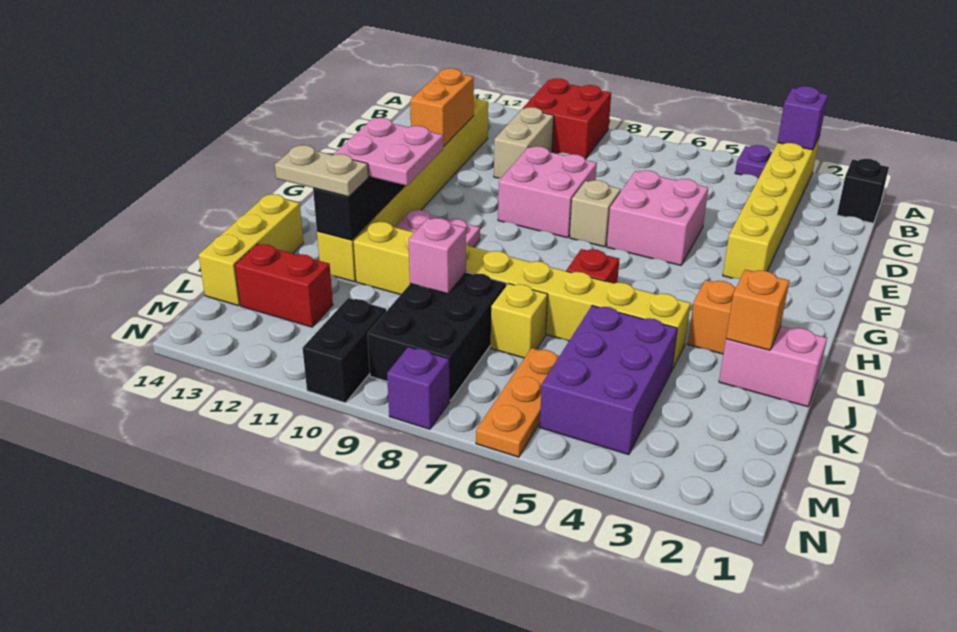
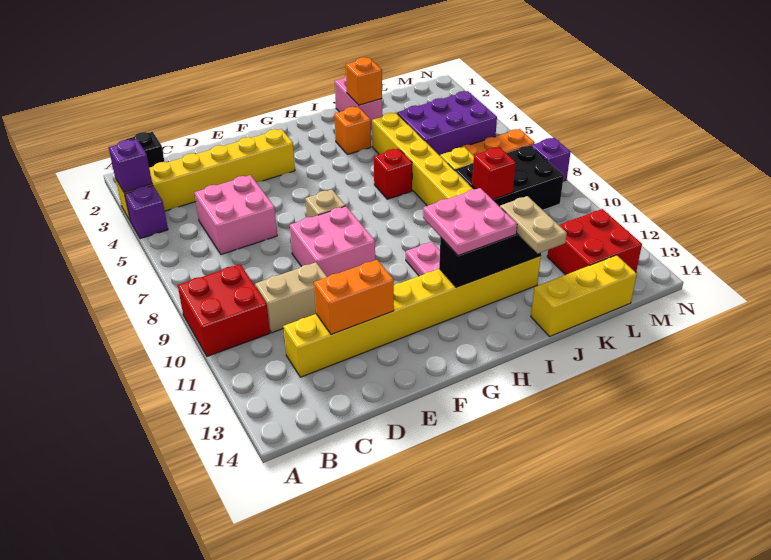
purple 1x1 plate [735,145,772,178] -> purple 1x1 brick [125,185,168,239]
pink 2x2 brick [607,170,708,265] -> pink 2x2 brick moved to [194,175,277,255]
pink 1x1 brick [408,218,466,294] -> red 1x1 brick [472,147,516,200]
red 1x2 brick [235,244,333,327] -> red 2x2 brick [547,209,642,275]
black 1x2 brick [303,298,386,403] -> none

